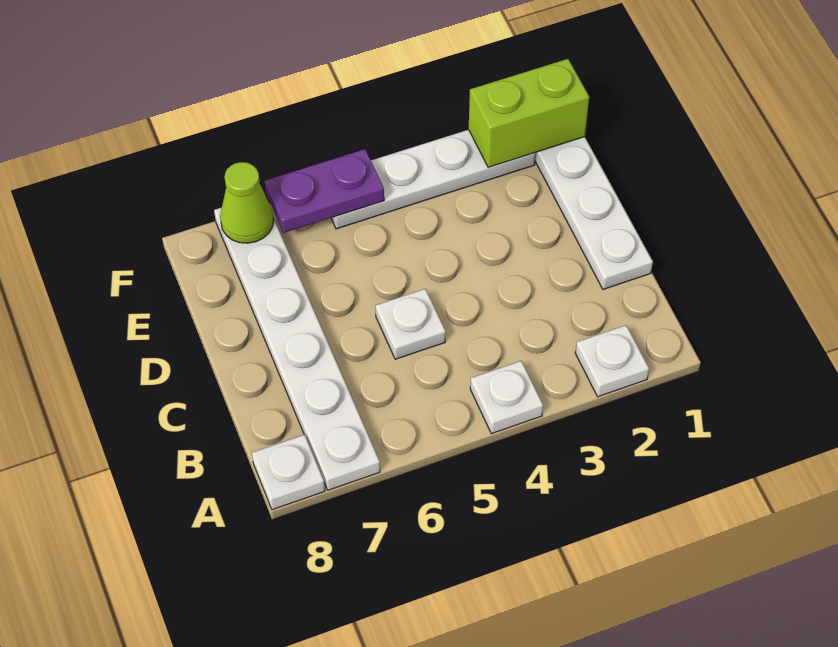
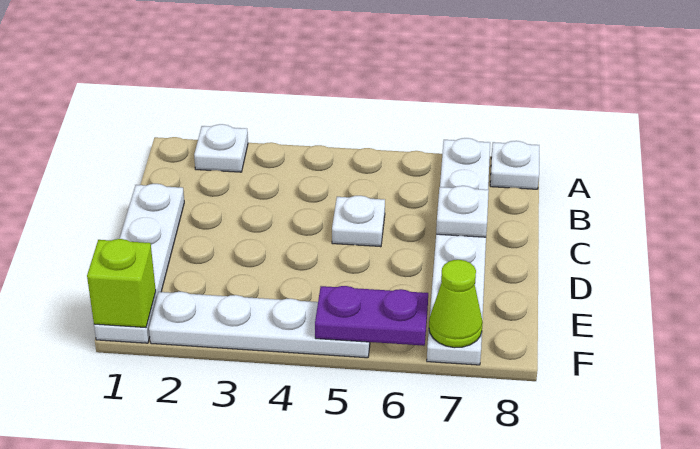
white 1x1 plate [470,361,543,434] -> white 1x1 plate moved to [436,186,489,237]
lime 1x2 brick [469,59,589,168] -> lime 1x1 brick [87,239,156,327]

